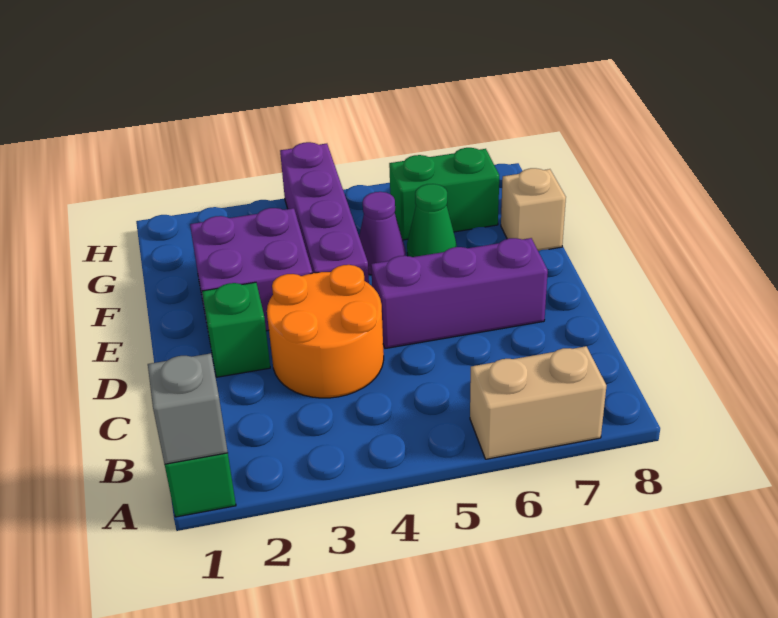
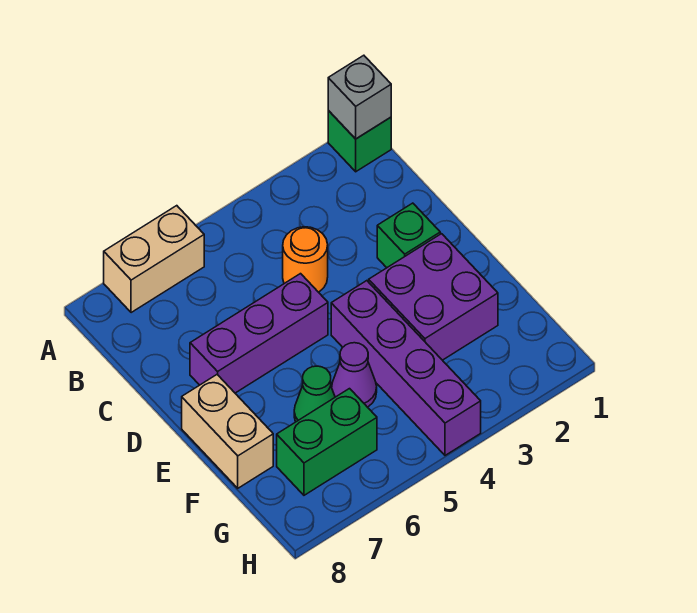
orange 2x2 round brick [267,265,384,398] -> orange 1x1 round brick [283,227,328,292]
tan 1x1 brick [501,168,566,251] -> tan 1x2 brick [182,375,273,488]

